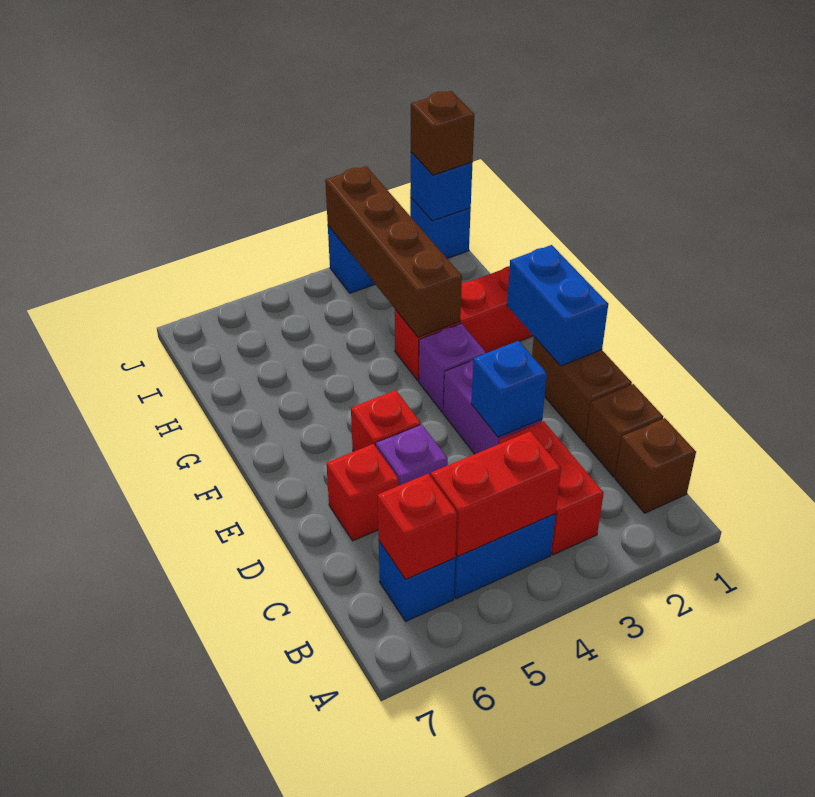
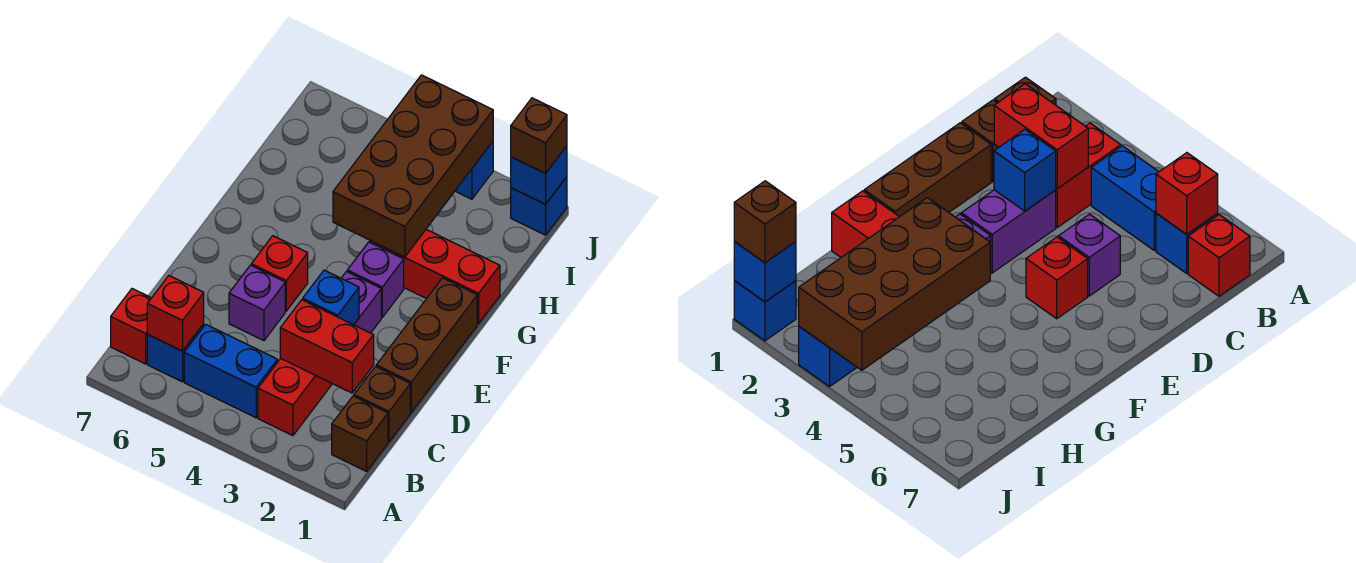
red 1x2 brick [431,431,561,556] -> red 1x2 brick moved to [280,300,374,393]
brown 1x2 brick [532,337,632,442] -> brown 1x3 brick [376,278,477,412]
red 1x1 brick [326,444,399,541] -> red 1x1 brick moved to [111,289,151,364]
blue 1x2 brick [507,245,608,366] -> none
brown 1x4 brick [325,166,462,337] -> brown 2x4 brick [333,75,493,257]

